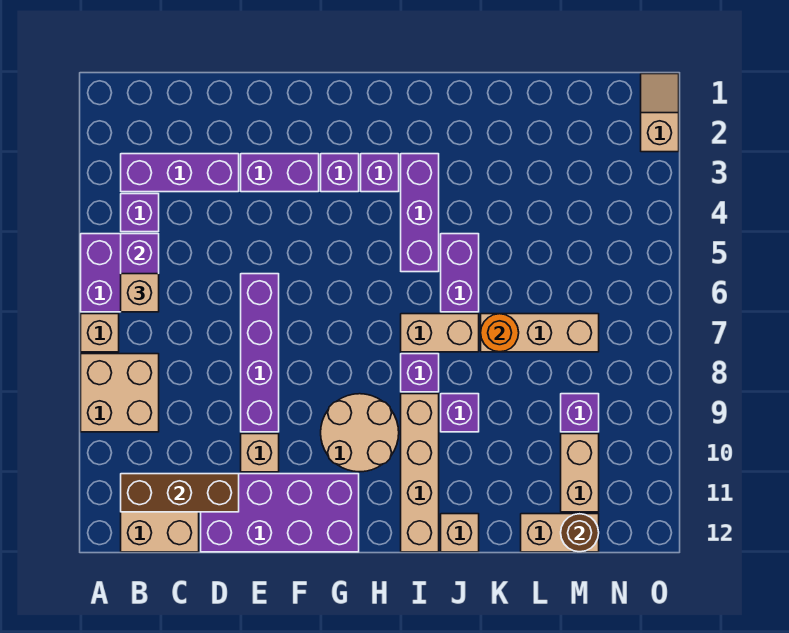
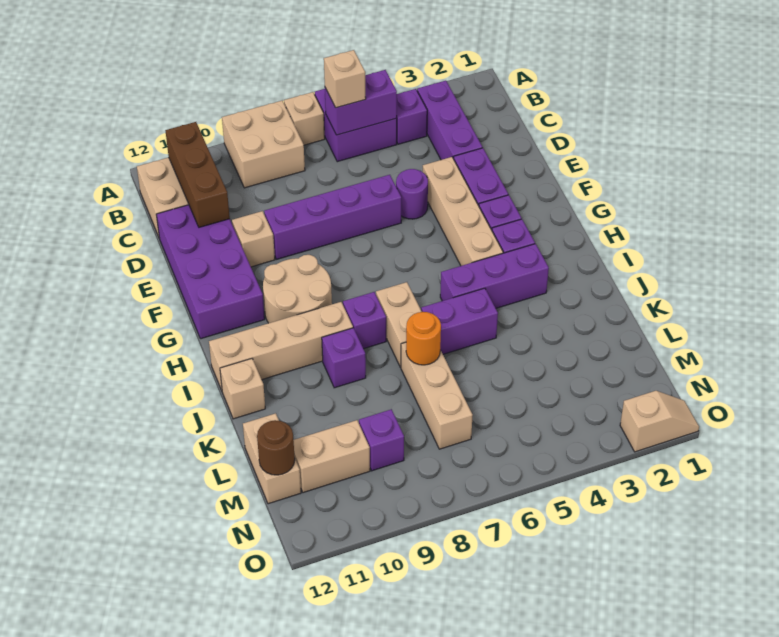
none -> tan 1x4 brick [423,157,503,266]
none -> purple 1x1 round brick [396,169,428,219]

